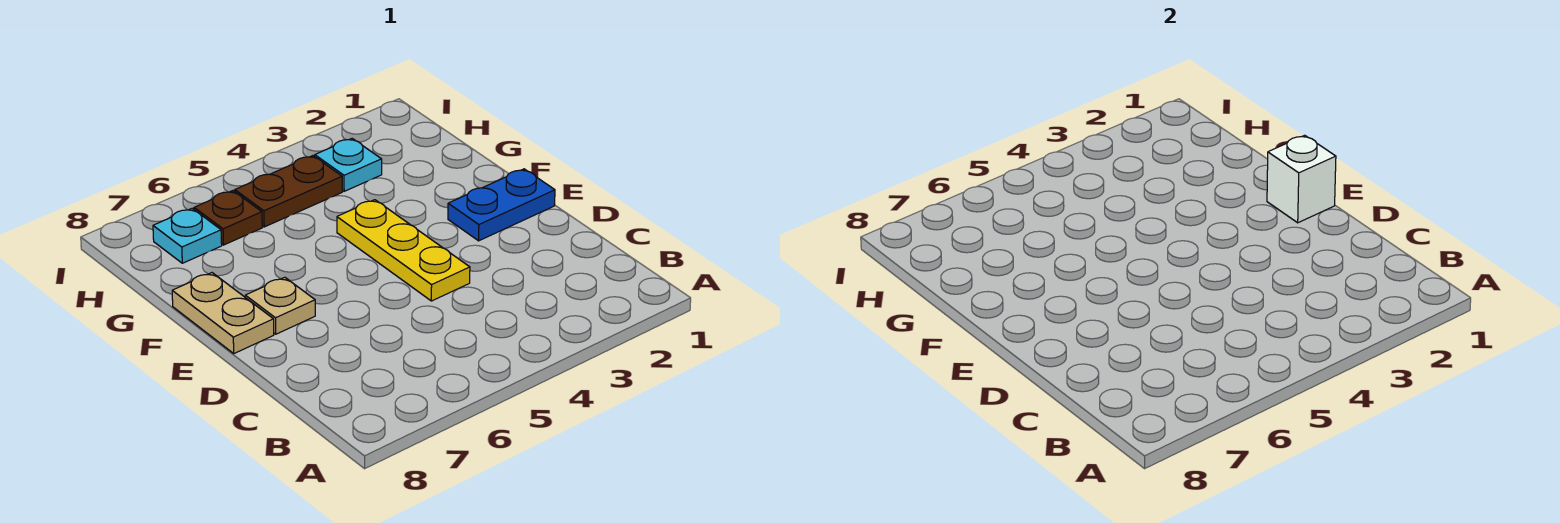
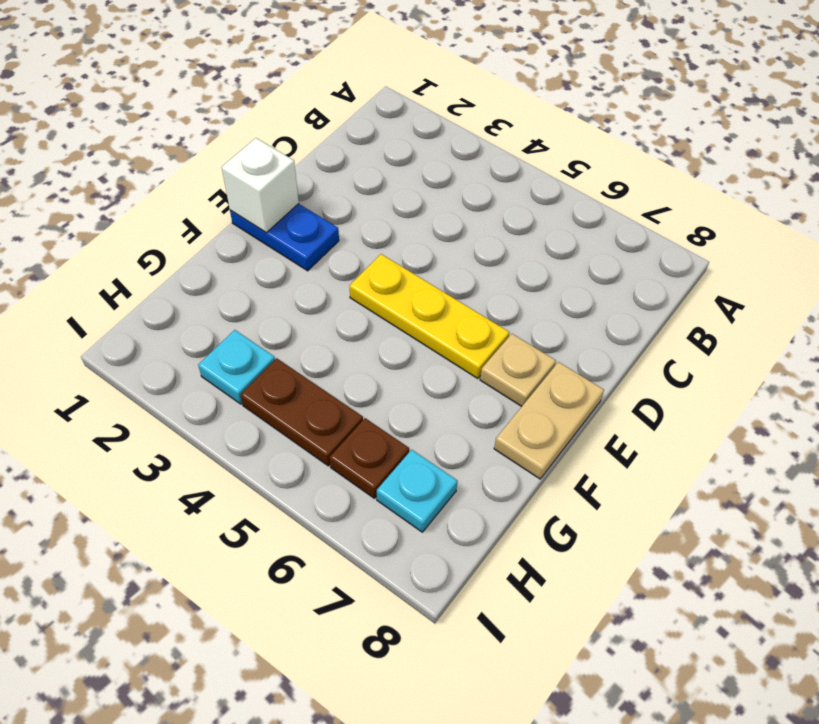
yellow 1x3 plate [337,200,470,301] -> yellow 1x3 plate turned to [350,254,510,379]

